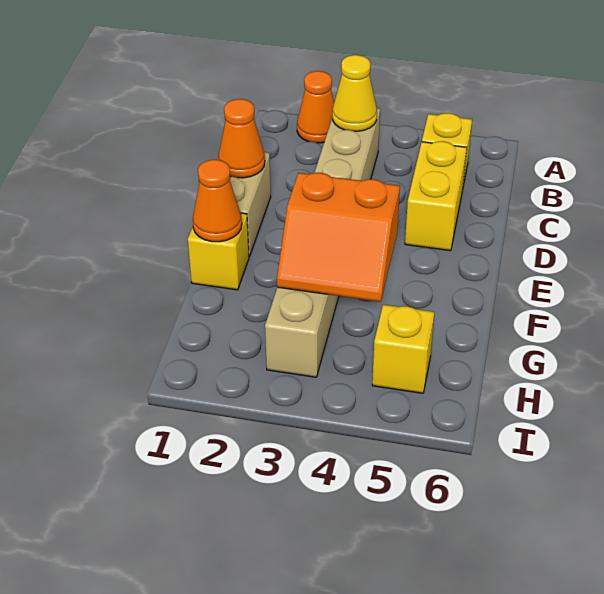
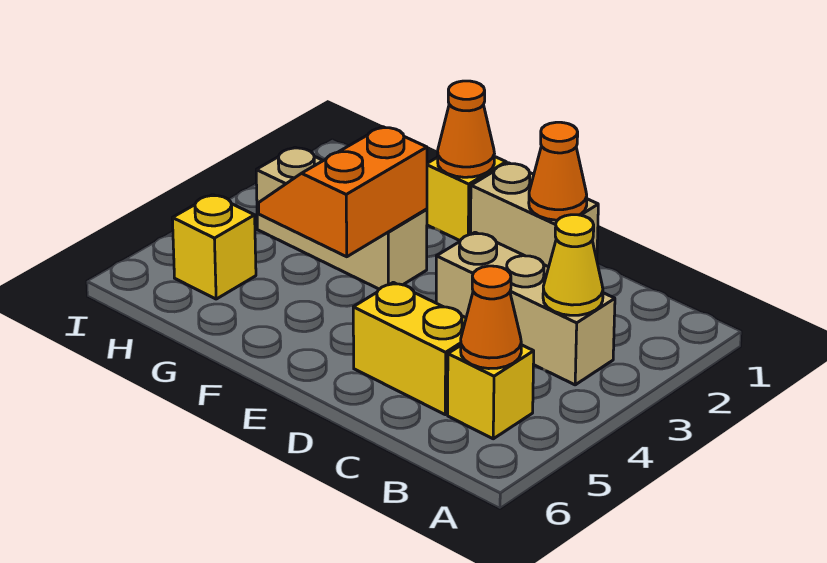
orange 1x1 cone [297,71,334,143] -> orange 1x1 cone moved to [461,266,521,369]

